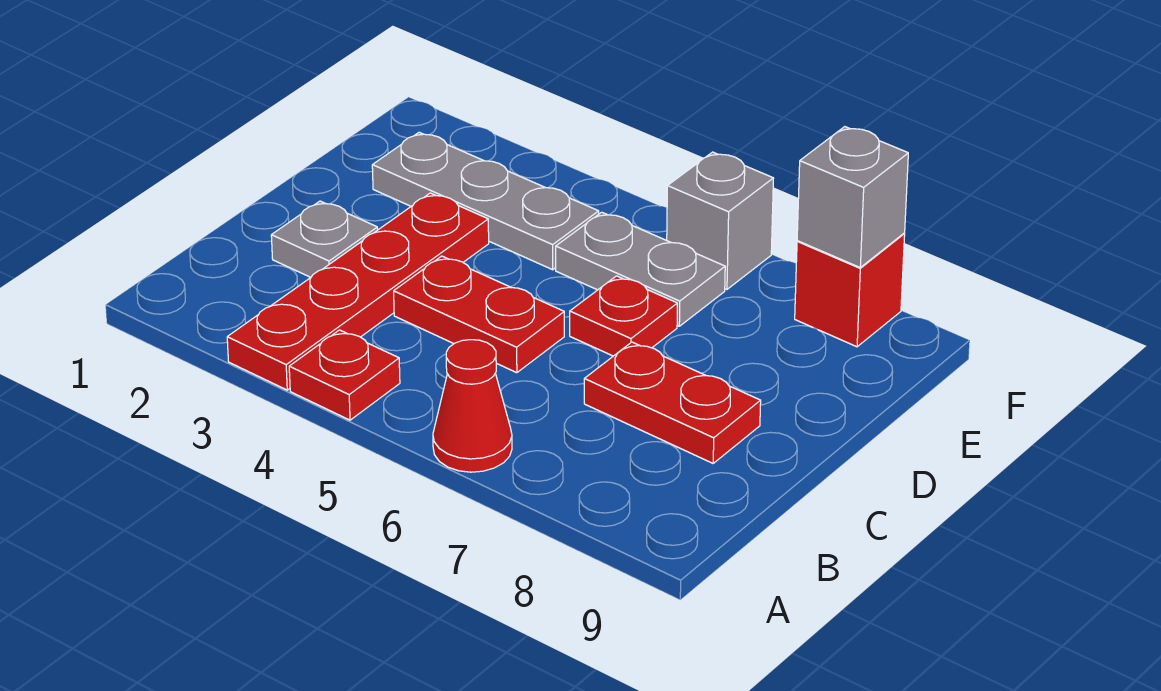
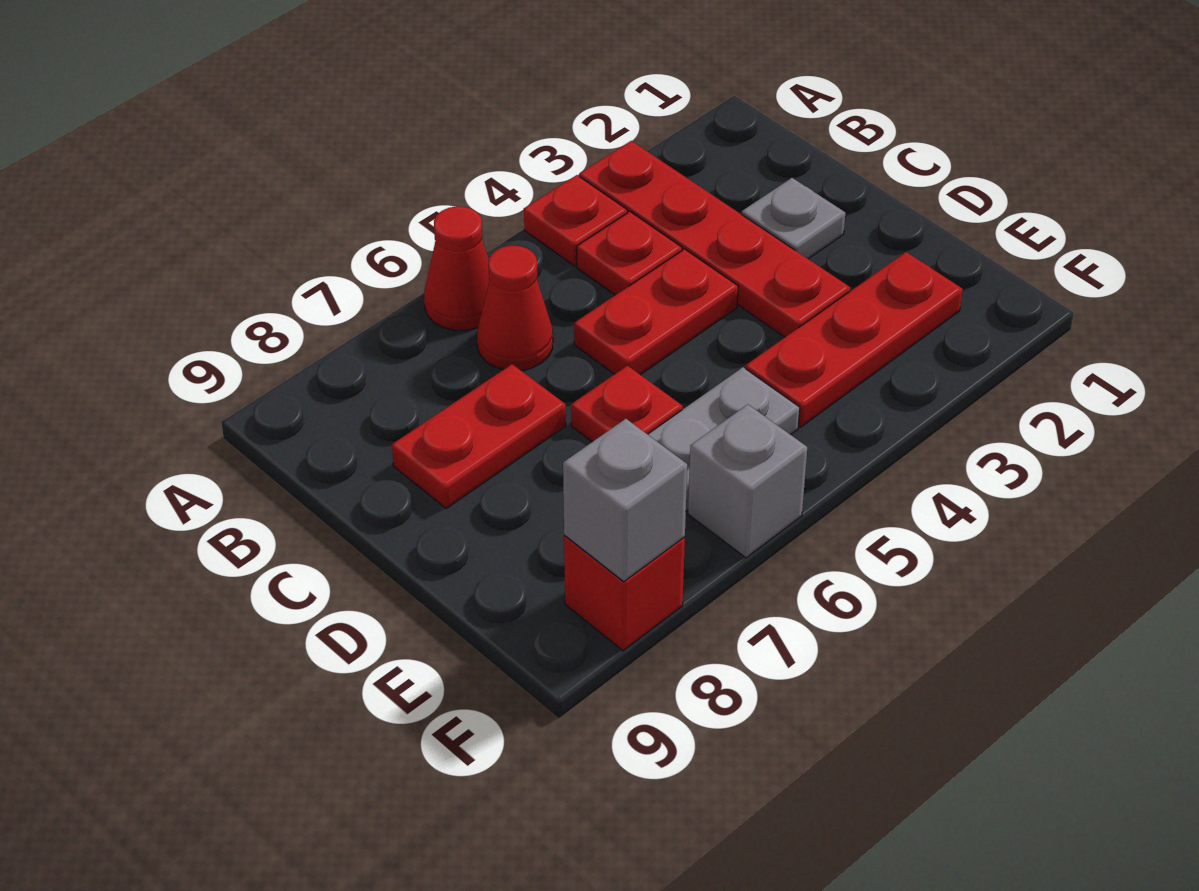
none -> red 1x1 plate [577,212,682,295]
none -> red 1x1 cone [477,246,553,370]
grey 1x3 plate [372,132,599,270] -> red 1x3 plate [746,252,963,427]

